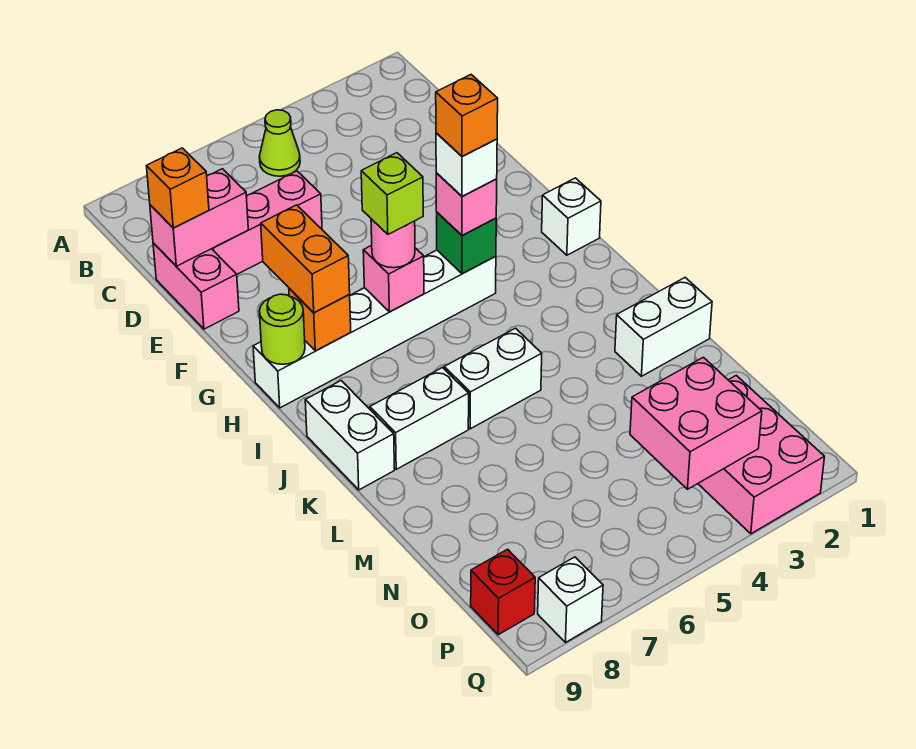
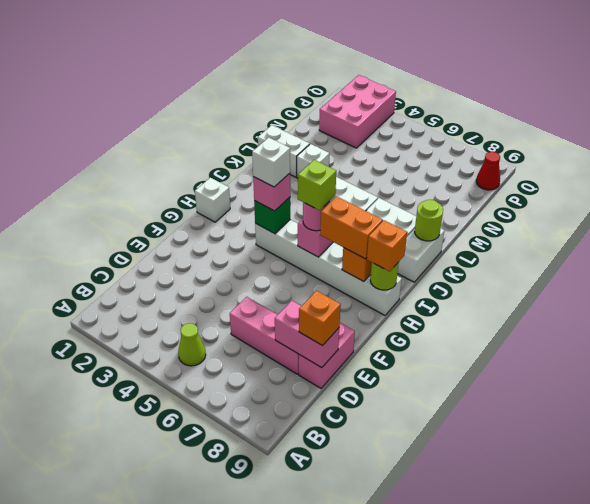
orange 1x2 brick [261,205,350,313] -> orange 1x2 brick turned to [320,196,383,259]
orange 1x1 brick [436,75,498,157] -> orange 1x1 brick moved to [367,220,407,271]
none -> lime 1x1 round brick [415,200,443,241]
pink 2x2 brick [630,357,762,489] -> none
red 1x1 brick [471,549,535,635] -> red 1x1 cone [476,152,500,190]
white 1x1 brick [538,557,603,642] -> white 1x1 brick moved to [297,144,329,178]

